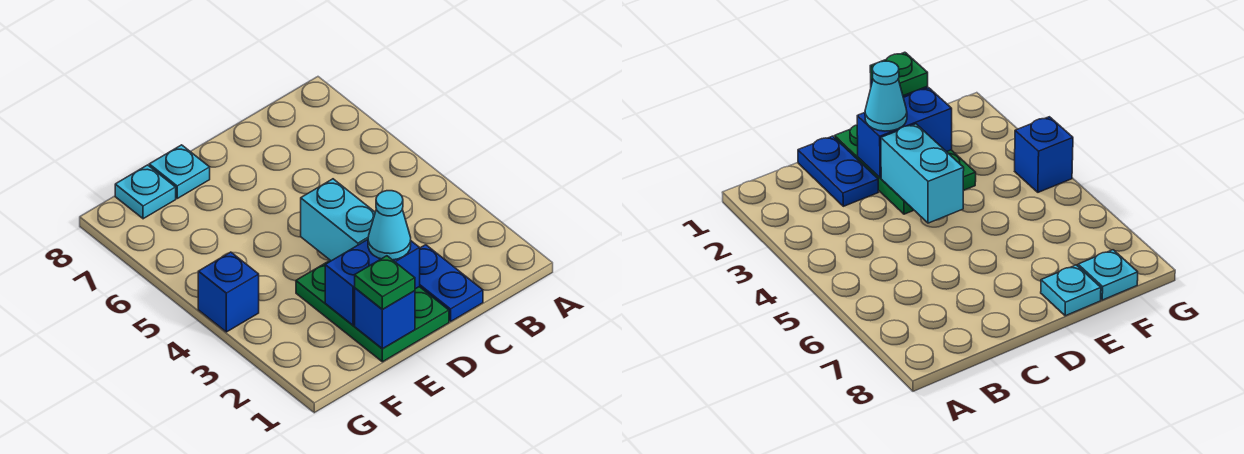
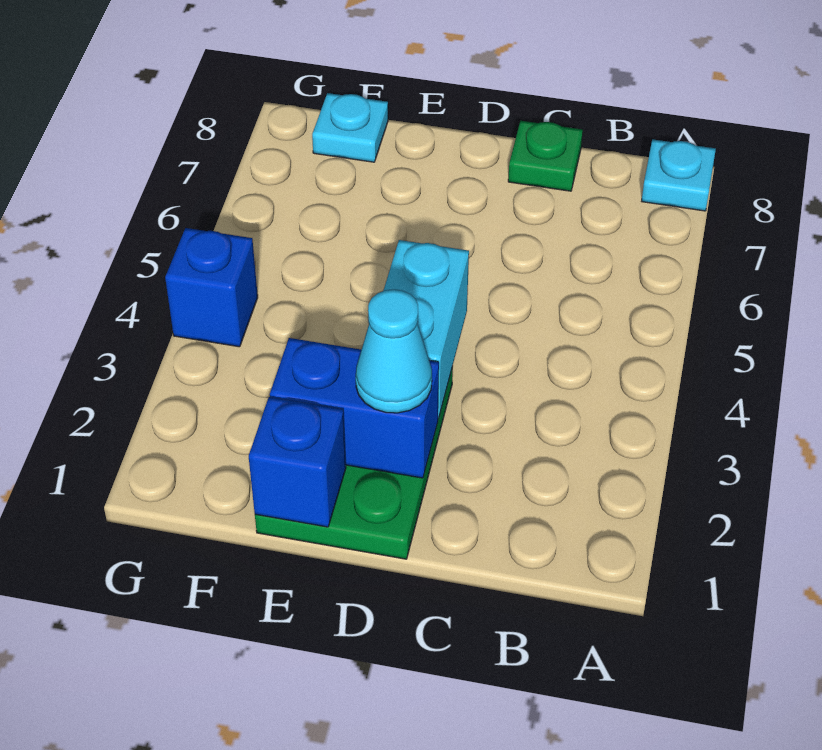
blue 1x2 plate [419,245,483,322] -> none
green 1x1 plate [355,256,415,310] -> green 1x1 plate moved to [508,121,583,191]
cyan 1x1 plate [149,145,210,198] -> cyan 1x1 plate moved to [642,139,716,211]

